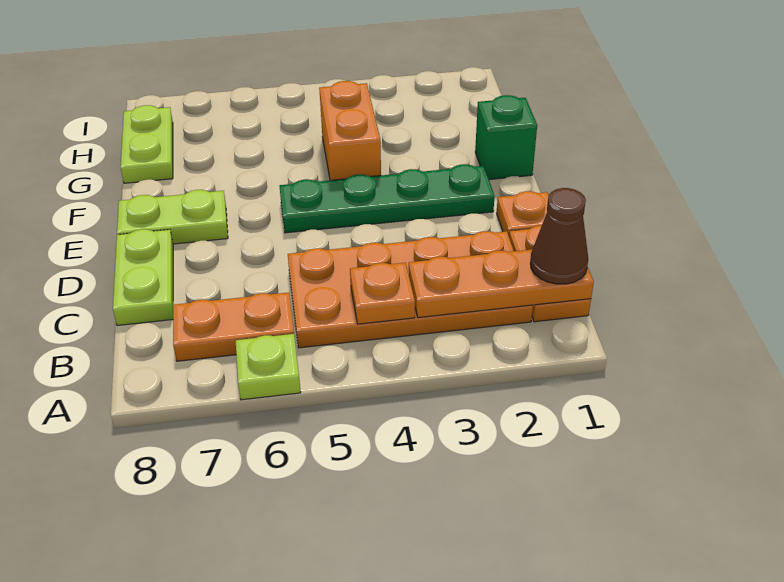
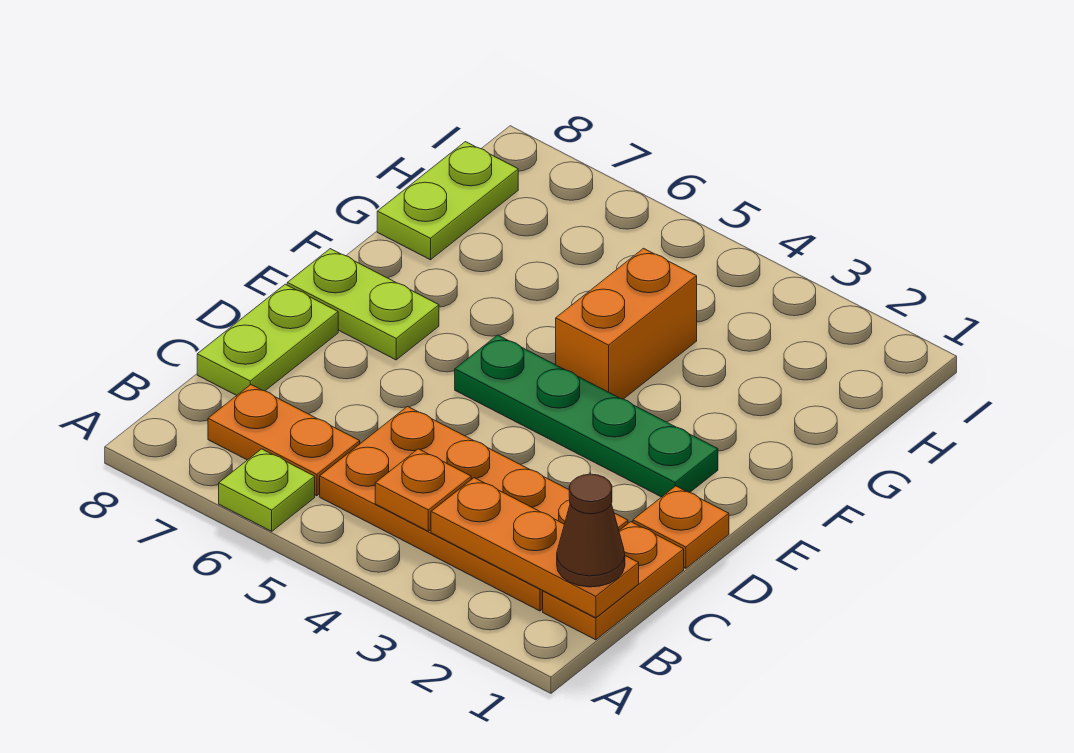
green 1x1 brick [475,95,537,180] -> none

